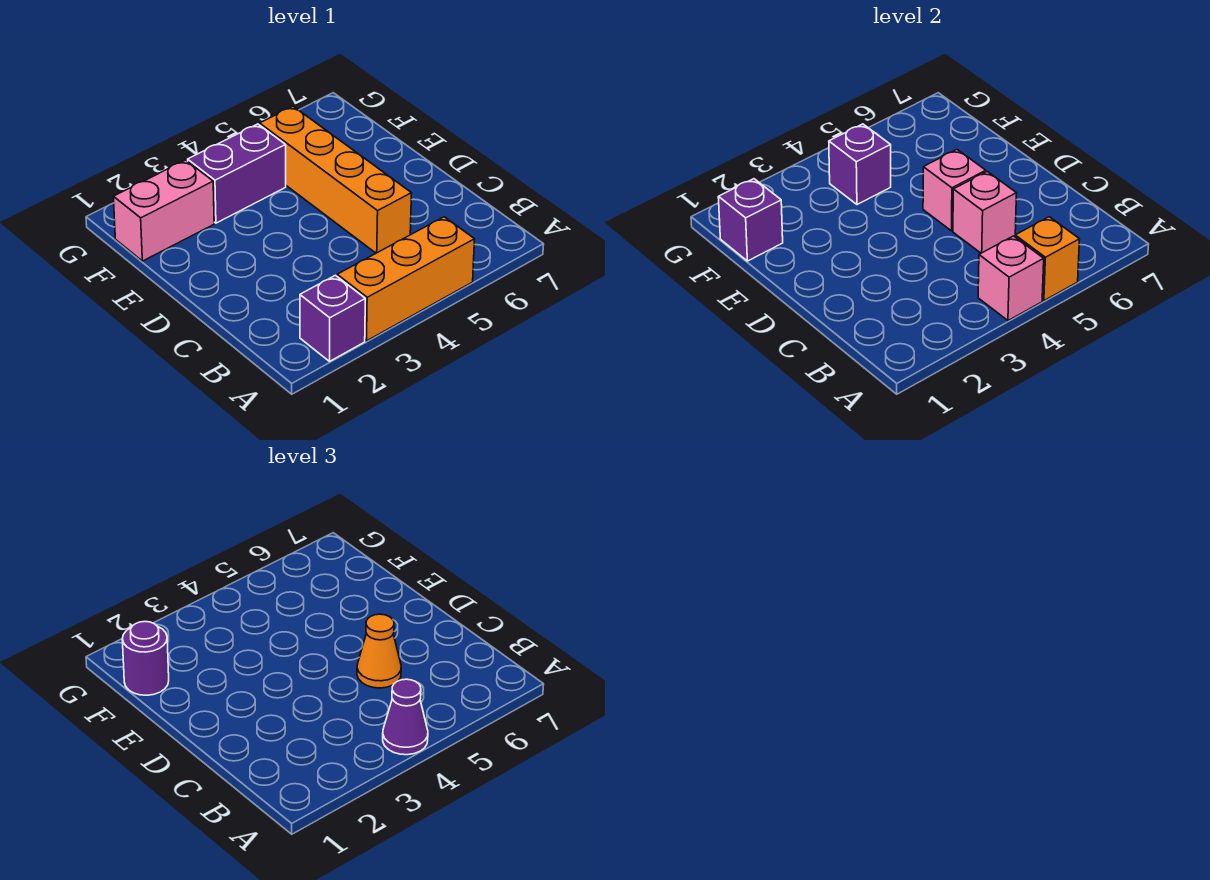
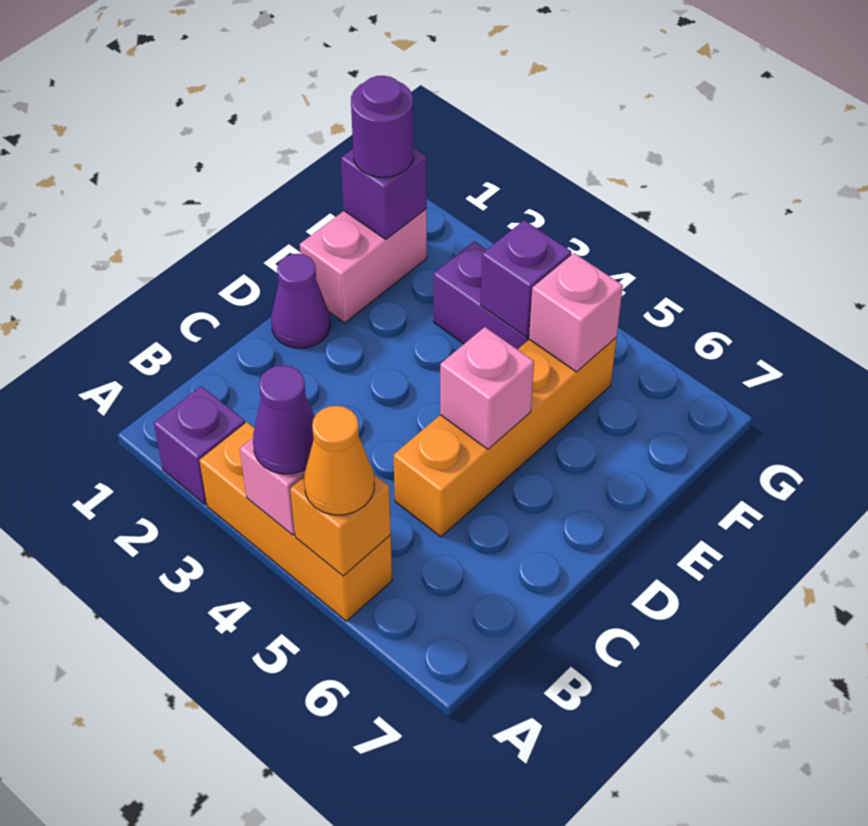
pink 1x1 brick [953,171,1017,253] -> pink 1x1 brick moved to [529,253,623,372]
orange 1x1 cone [357,614,401,688] -> orange 1x1 cone moved to [304,406,374,515]
none -> purple 1x1 cone [271,254,330,348]
pink 1x2 brick [113,160,214,261] -> pink 1x2 brick turned to [300,209,427,323]

